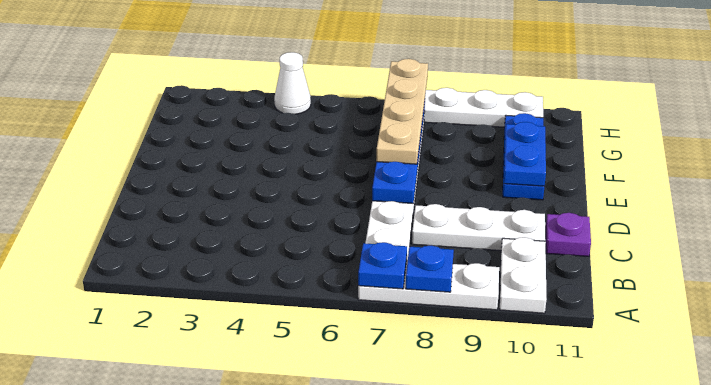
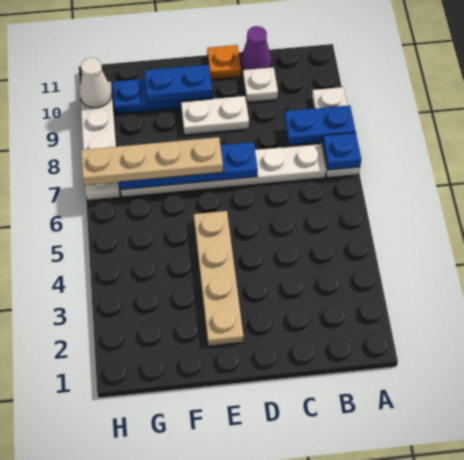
blue 1x1 plate [406,245,454,292] -> blue 1x2 plate [284,105,356,145]
white 1x2 plate [500,237,546,313] -> white 1x2 plate moved to [181,96,249,135]
white 1x3 plate [412,204,545,251] -> white 1x1 plate [243,67,278,102]
purple 1x1 plate [546,213,591,256] -> purple 1x1 cone [241,26,271,70]
none -> orange 1x1 plate [207,45,241,79]
none -> tan 1x4 plate [194,211,243,346]
white 1x1 cone [274,52,311,114] -> white 1x1 cone moved to [79,58,112,108]

